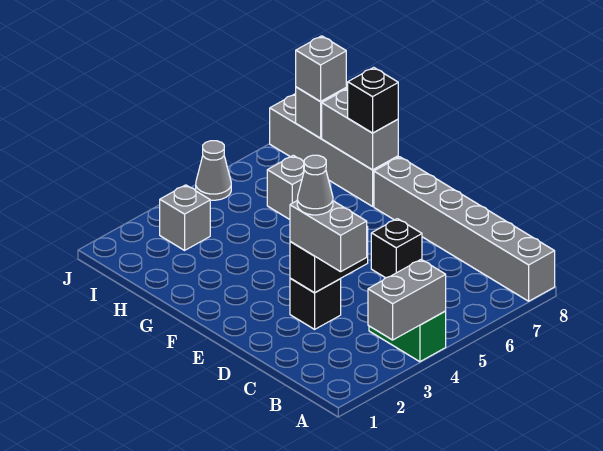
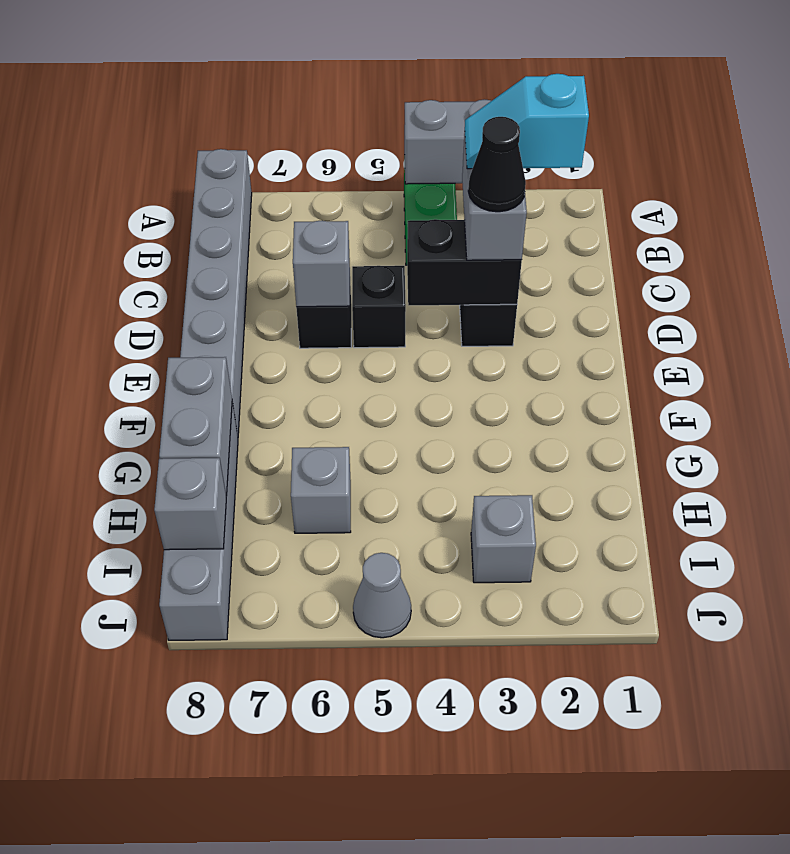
none -> cyan 1x2 slope [465,74,589,169]
grey 1x1 cone [297,155,333,215] -> black 1x1 cone [468,117,526,212]
black 1x1 brick [348,67,398,133] -> black 1x1 brick moved to [352,266,406,348]
grey 1x1 brick [296,36,346,102] -> grey 1x1 brick moved to [293,221,350,307]

